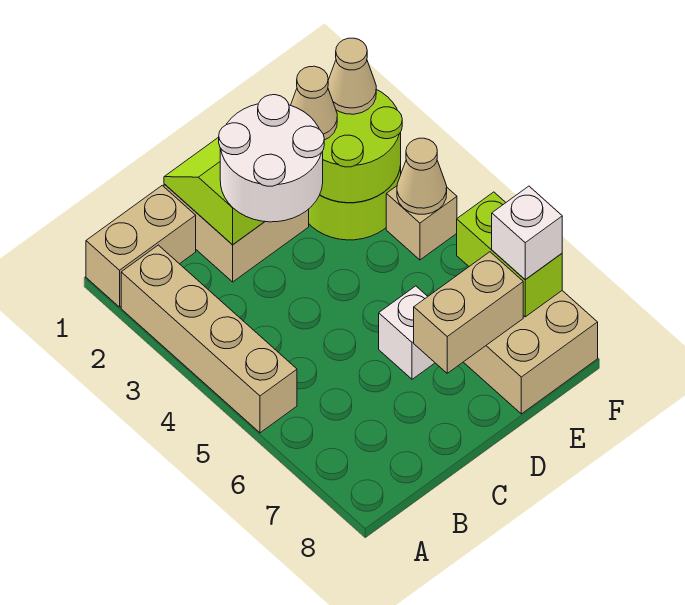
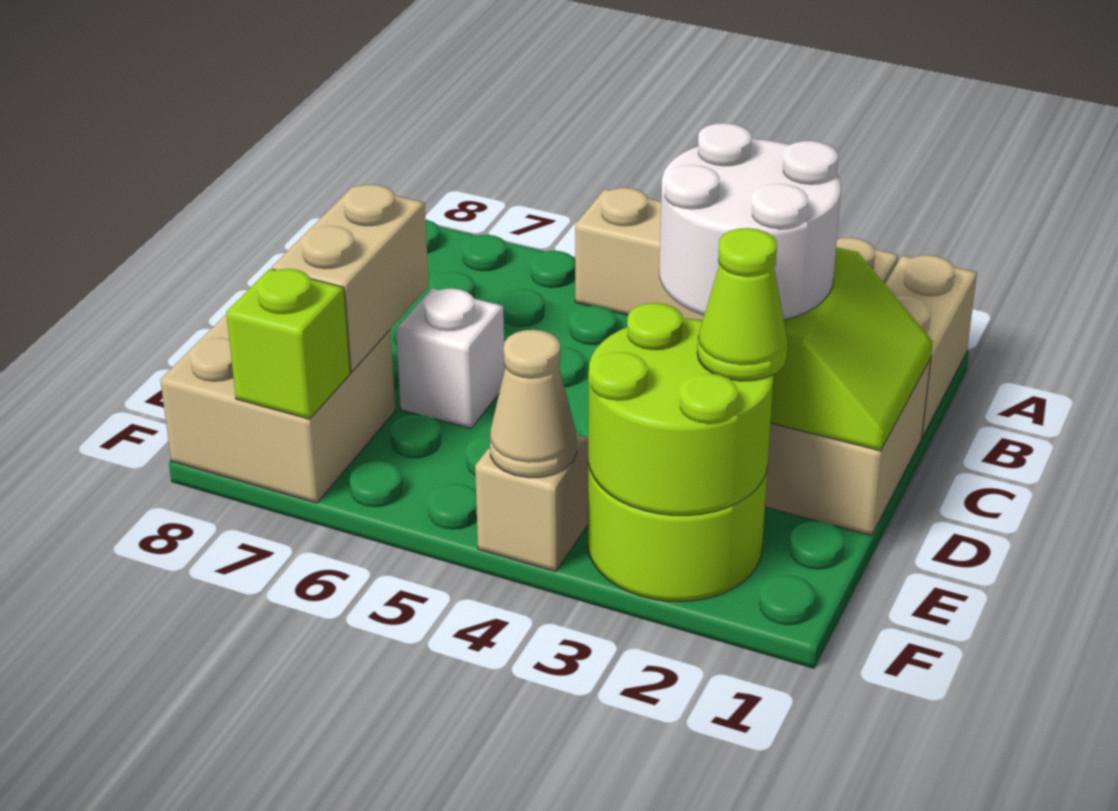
tan 1x1 cone [291,66,337,140] -> lime 1x1 cone [697,228,788,381]
tan 1x1 cone [328,38,376,114] -> none
lime 1x2 brick [457,192,562,317] -> lime 1x1 brick [226,269,350,419]
white 1x1 brick [492,186,562,280] -> none

